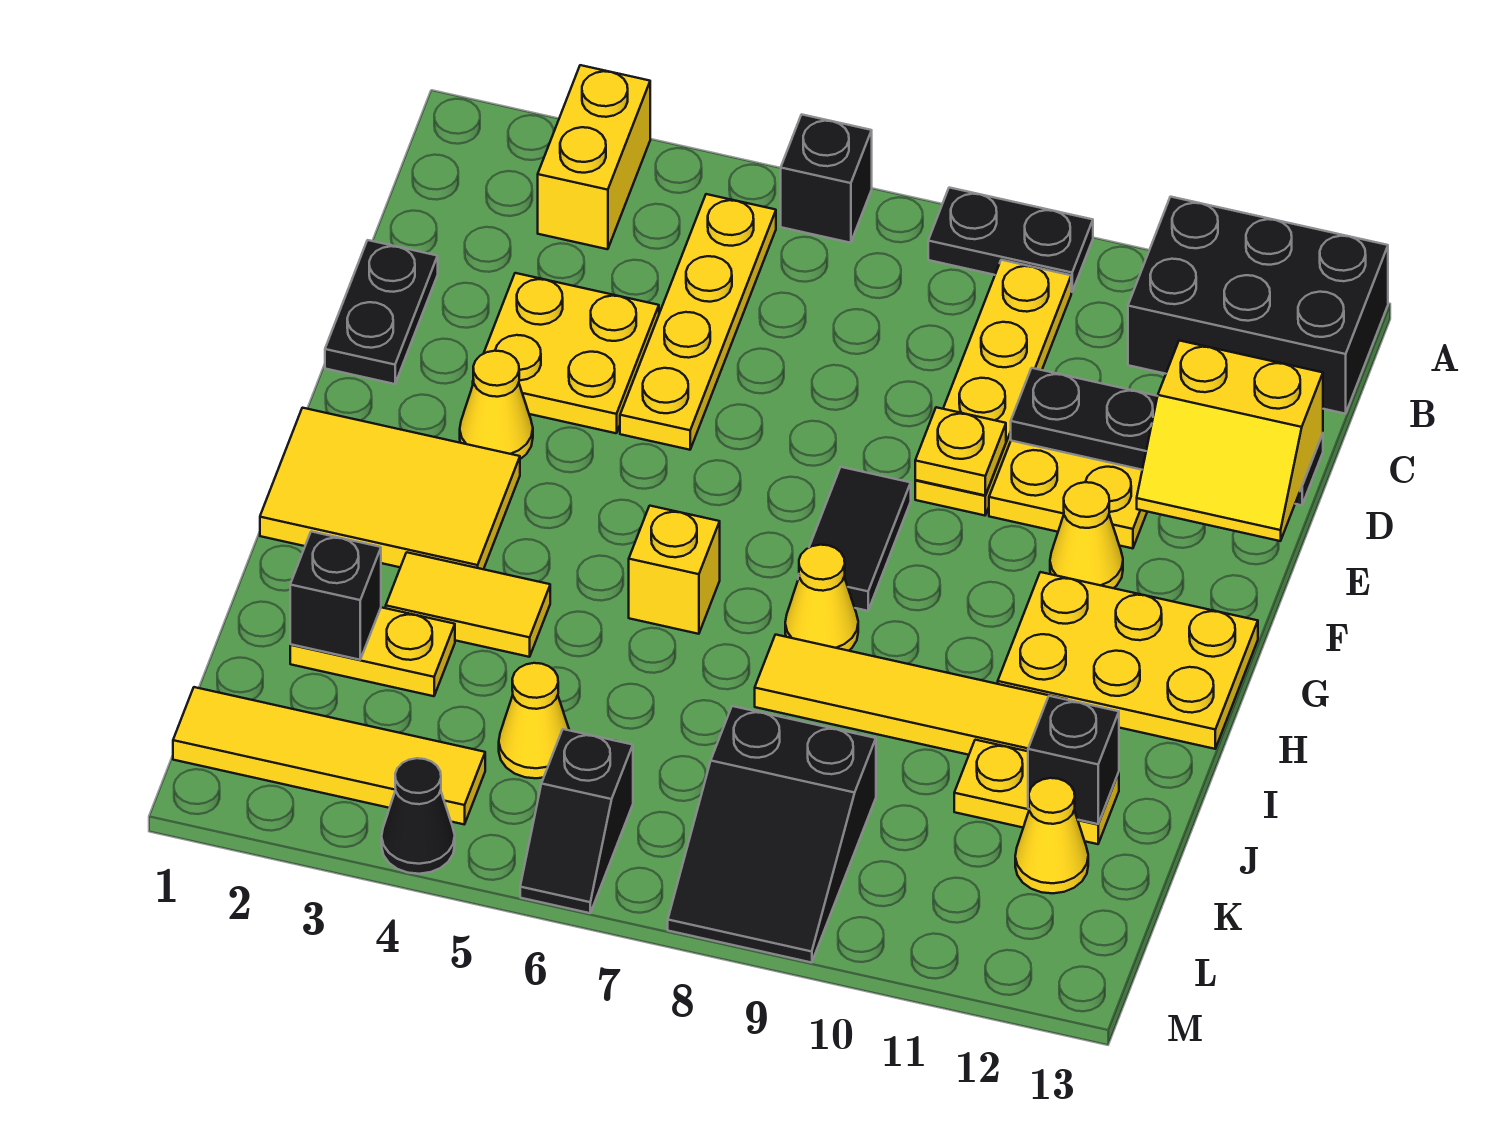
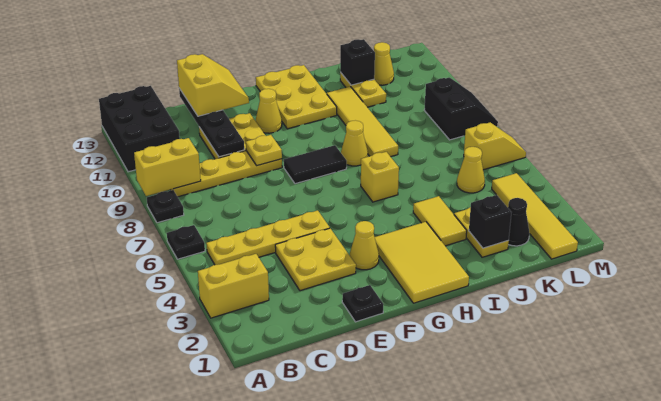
black 1x1 brick [781,115,872,243] -> black 1x1 plate [167,225,205,259]
black 1x2 plate [928,188,1093,292] -> black 1x1 plate [147,190,184,223]
none -> yellow 1x2 brick [134,138,201,196]
black 1x2 plate [325,240,438,384] -> black 1x1 plate [342,285,383,322]
black 2x3 slope [668,706,876,963] -> black 2x2 slope [424,78,498,140]
black 1x2 slope [520,729,633,913] -> yellow 1x2 slope [464,123,526,170]
black 1x1 cone [382,758,455,874] -> black 1x1 cone moved to [508,198,529,246]

